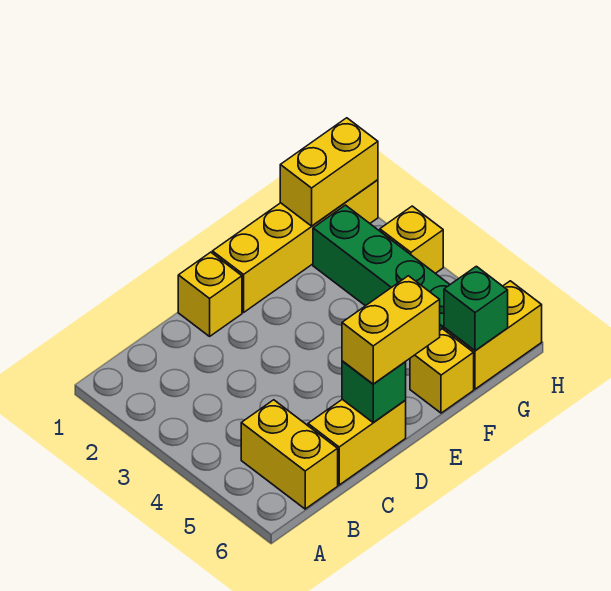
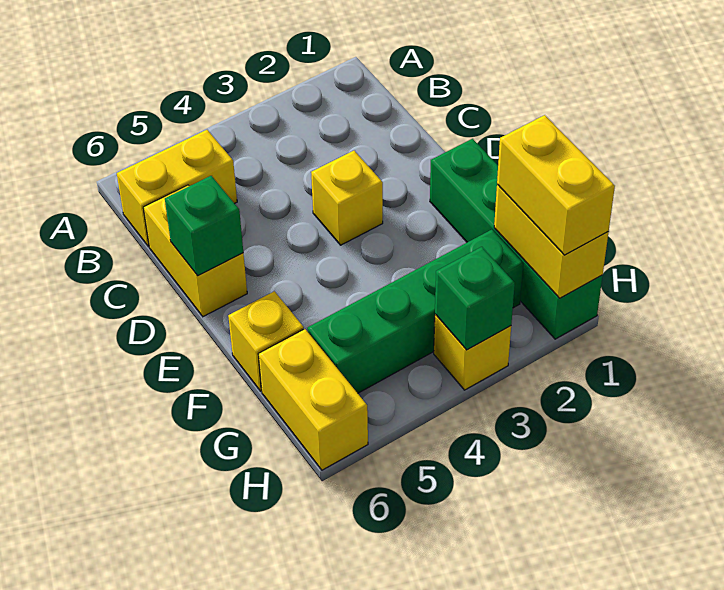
yellow 1x1 brick [178,252,242,336] -> yellow 1x1 brick moved to [311,151,383,245]
yellow 1x2 brick [342,276,440,384] -> yellow 1x2 brick moved to [497,115,615,255]
yellow 1x4 brick [212,180,378,312] -> green 1x4 brick [430,139,603,339]
green 1x1 brick [444,266,508,351] -> green 1x1 brick moved to [435,247,515,350]

